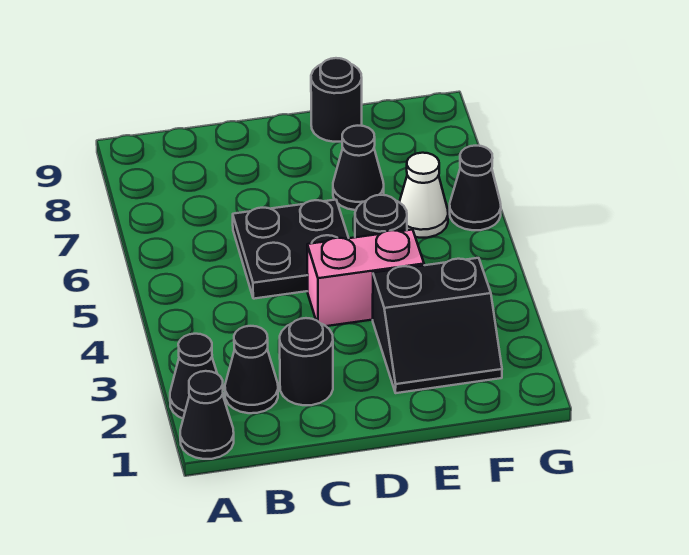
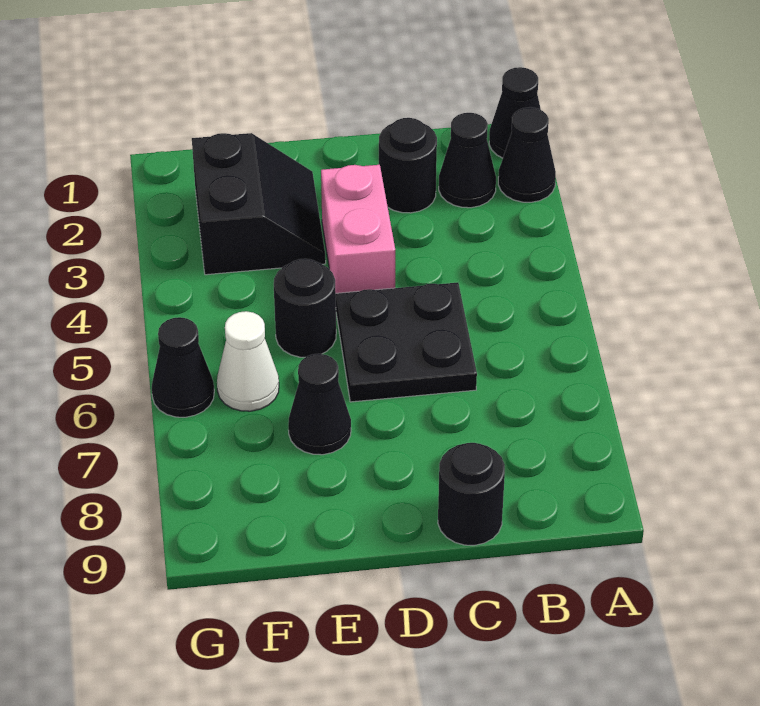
pink 1x2 brick [307,230,424,326] -> pink 1x2 brick turned to [321,165,395,293]
black 2x2 slope [373,258,502,393] -> black 2x2 slope turned to [192,133,326,275]
black 1x1 round brick [311,58,362,142] -> black 1x1 round brick moved to [438,443,505,545]

